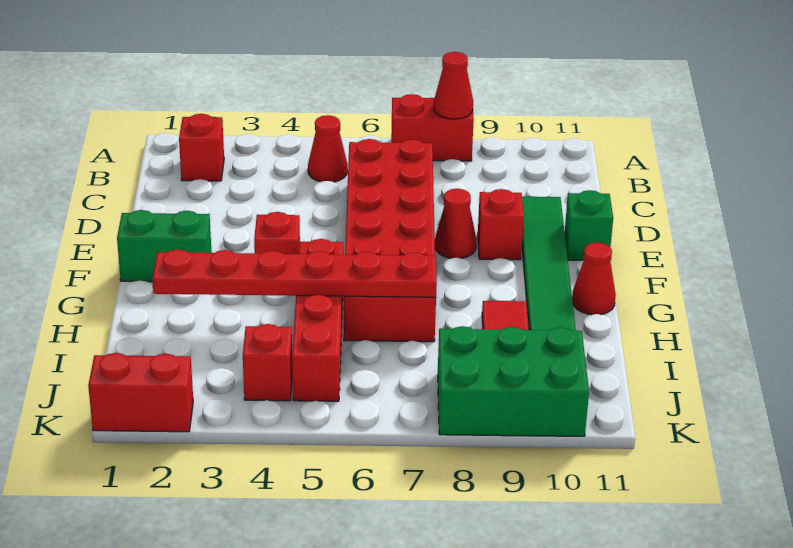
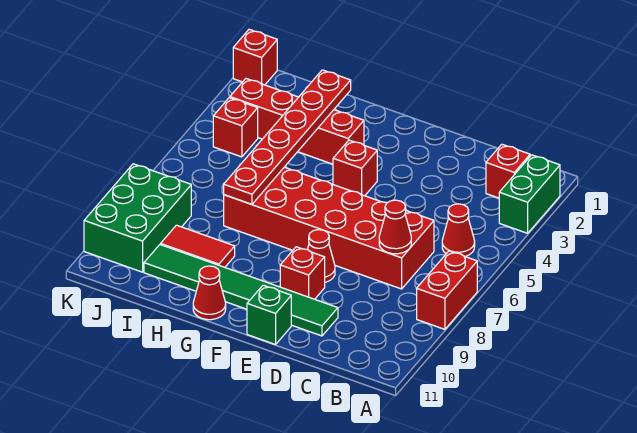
red 1x1 cone [434,52,473,119] -> red 1x1 cone moved to [379,200,411,254]
green 1x2 brick [117,210,212,282] -> green 1x2 brick moved to [499,155,560,233]
red 1x4 brick [292,239,343,401] -> red 1x4 brick moved to [230,79,364,164]
red 1x2 brick [88,353,193,432] -> red 1x1 brick [233,29,277,85]

